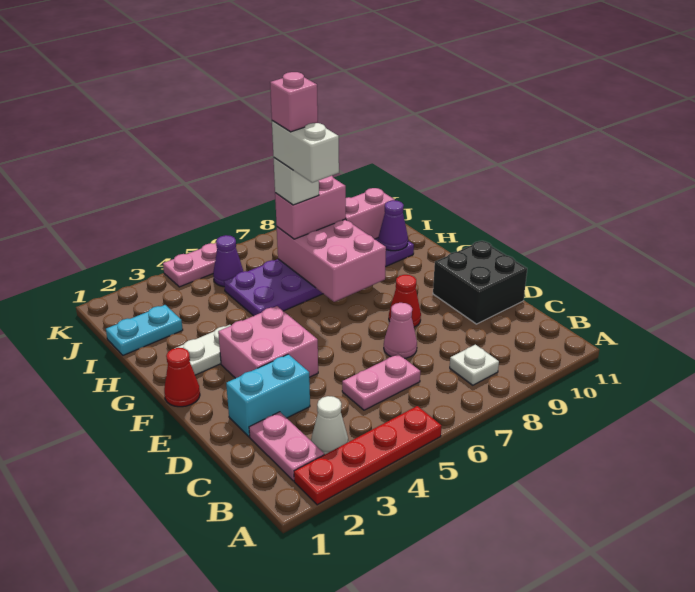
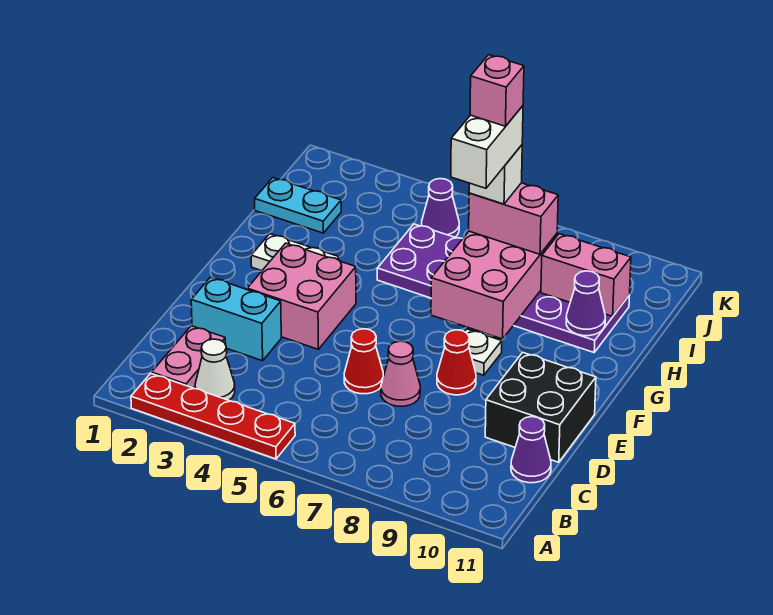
white 1x1 plate [450,345,499,385] -> white 1x1 plate moved to [465,329,502,375]
pink 1x2 plate [342,354,420,410] -> none
none -> purple 1x1 cone [511,417,551,483]
red 1x1 cone [164,348,200,407] -> red 1x1 cone moved to [344,329,383,394]
pink 1x2 plate [163,243,217,287] -> none

